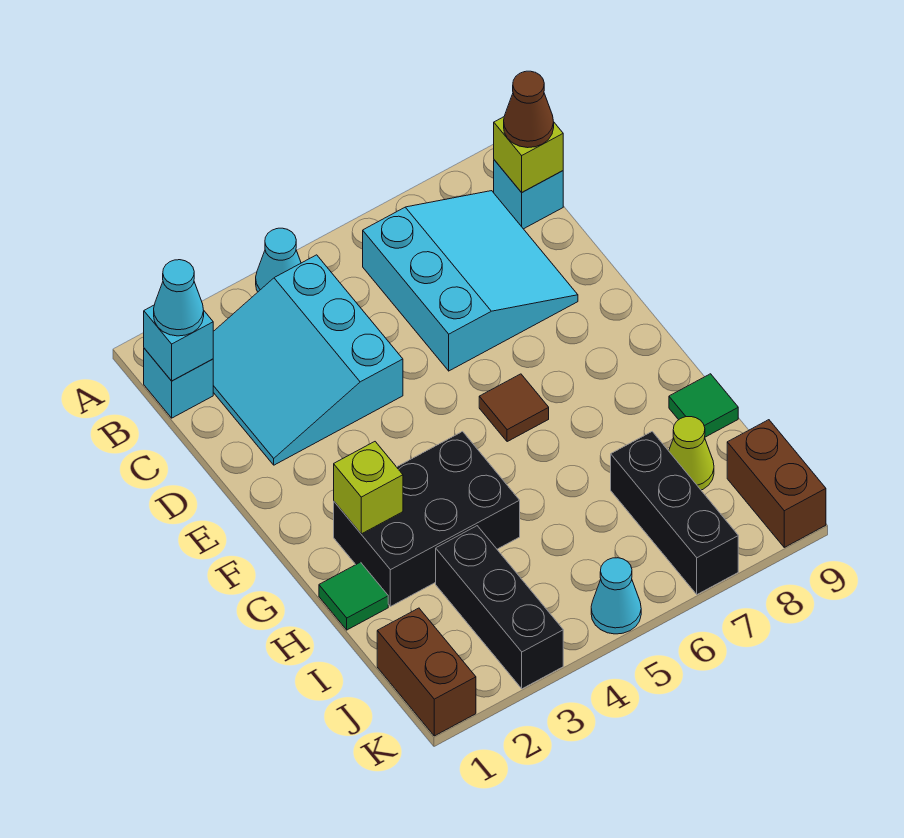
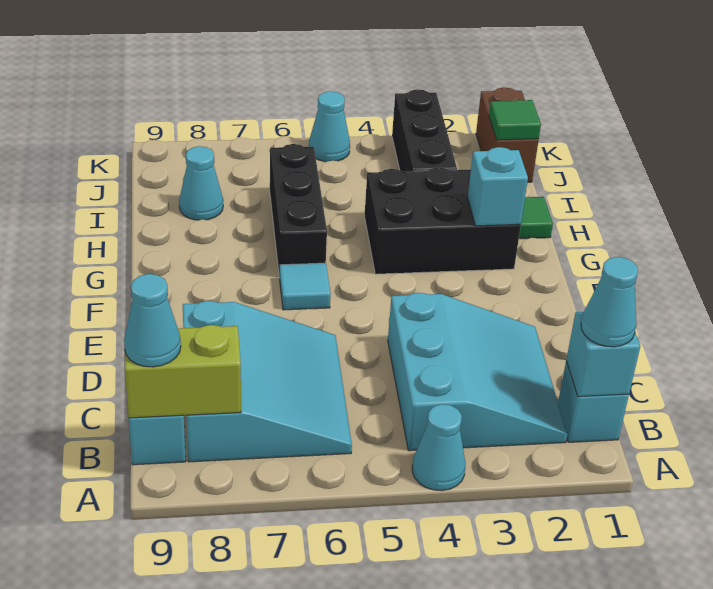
cyan 3x3 slope [363,191,578,371] -> cyan 3x3 slope turned to [183,301,352,462]
lime 1x1 brick [494,117,563,192] -> lime 1x2 brick [125,325,241,418]
brown 1x1 cone [504,71,554,148] -> cyan 1x1 cone [124,274,181,367]
brown 1x1 tile [479,374,549,442] -> cyan 1x1 tile [280,263,331,310]
lime 1x1 brick [334,442,403,534] -> cyan 1x1 brick [468,147,528,226]
green 1x1 tile [669,374,738,437] -> green 1x1 tile moved to [489,100,541,140]
black 1x3 brick [611,432,738,594] -> black 1x3 brick moved to [270,144,327,277]
lime 1x1 cone [669,417,714,490] -> cyan 1x1 cone [179,146,223,220]
brown 1x2 brick [727,420,826,547] -> none

